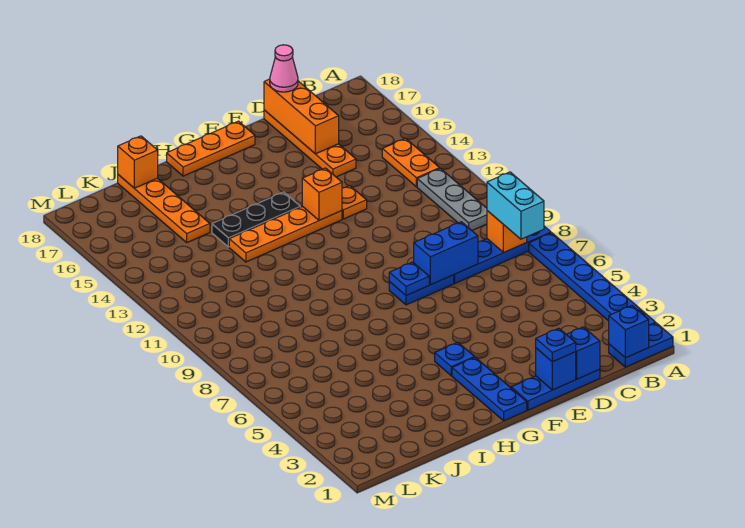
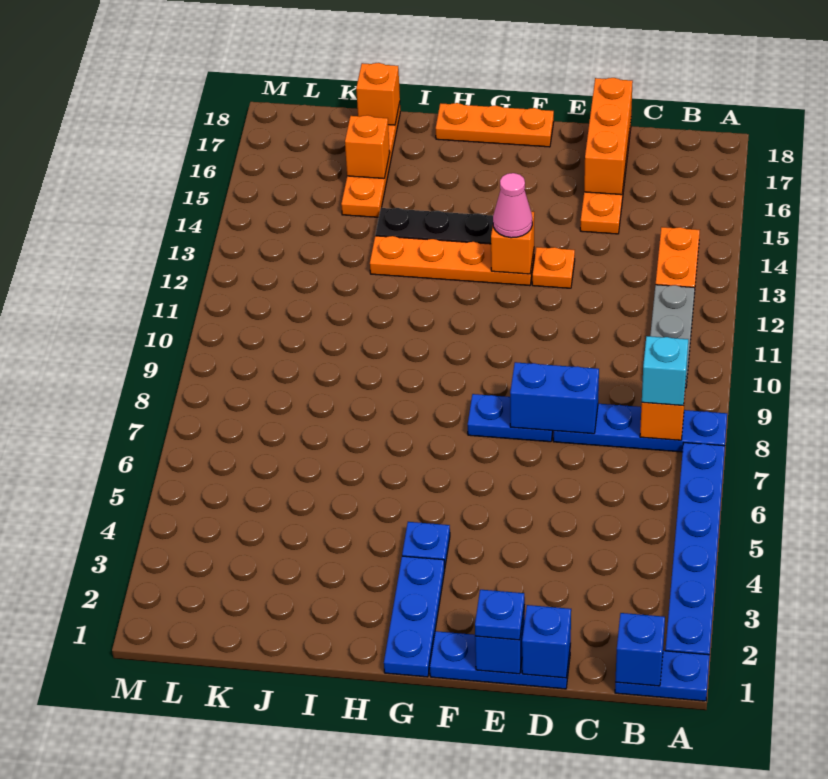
cyan 1x2 brick [487,172,544,239] -> cyan 1x1 brick [642,336,688,406]
pink 1x1 cone [270,45,298,92] -> pink 1x1 cone moved to [493,173,532,238]
blue 1x1 plate [389,262,429,296] -> none
none -> orange 1x1 brick [345,115,390,179]

